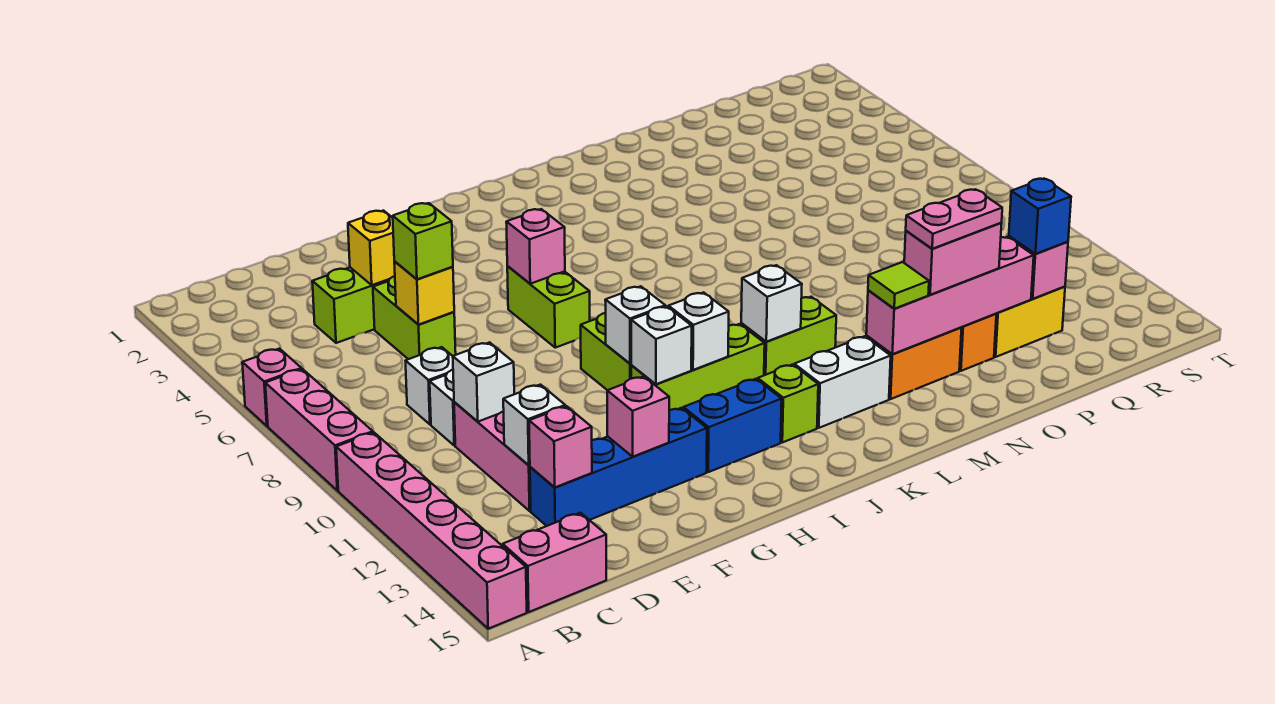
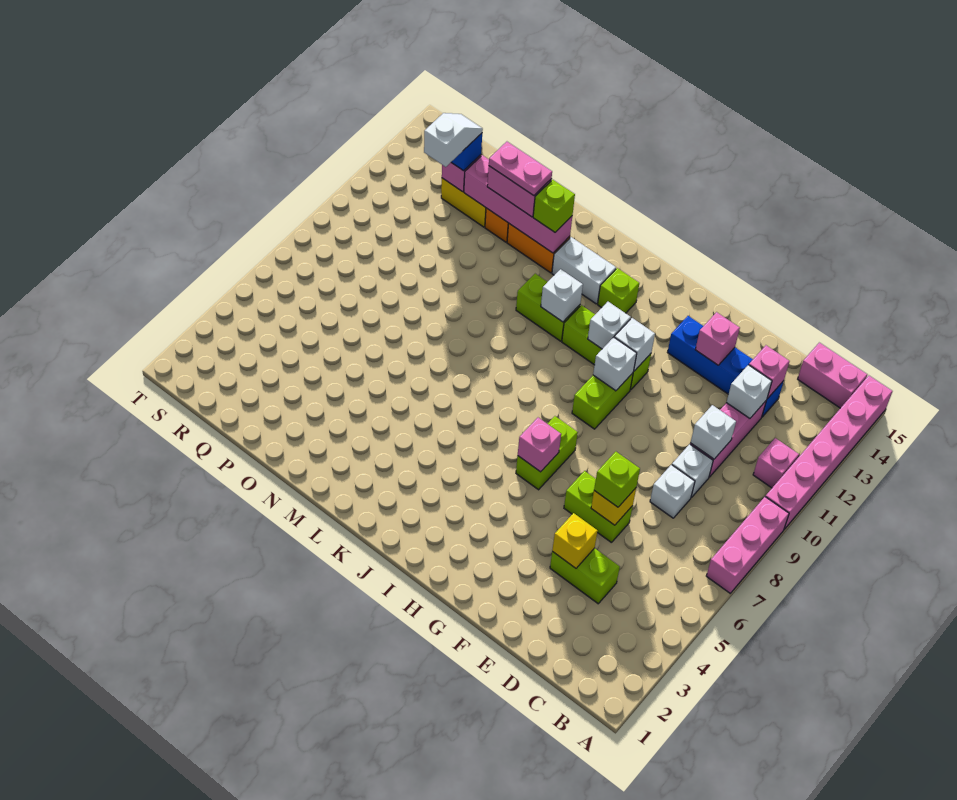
pink 1x1 brick [242,348,302,426] -> pink 1x1 brick moved to [753,438,799,488]
lime 1x2 brick [373,276,456,359] -> lime 1x2 brick turned to [564,471,633,543]
blue 1x2 brick [683,379,782,472] -> none
lime 1x1 tile [868,262,929,309] -> lime 1x1 brick [533,180,575,232]
none -> white 1x2 slope [424,113,483,167]

